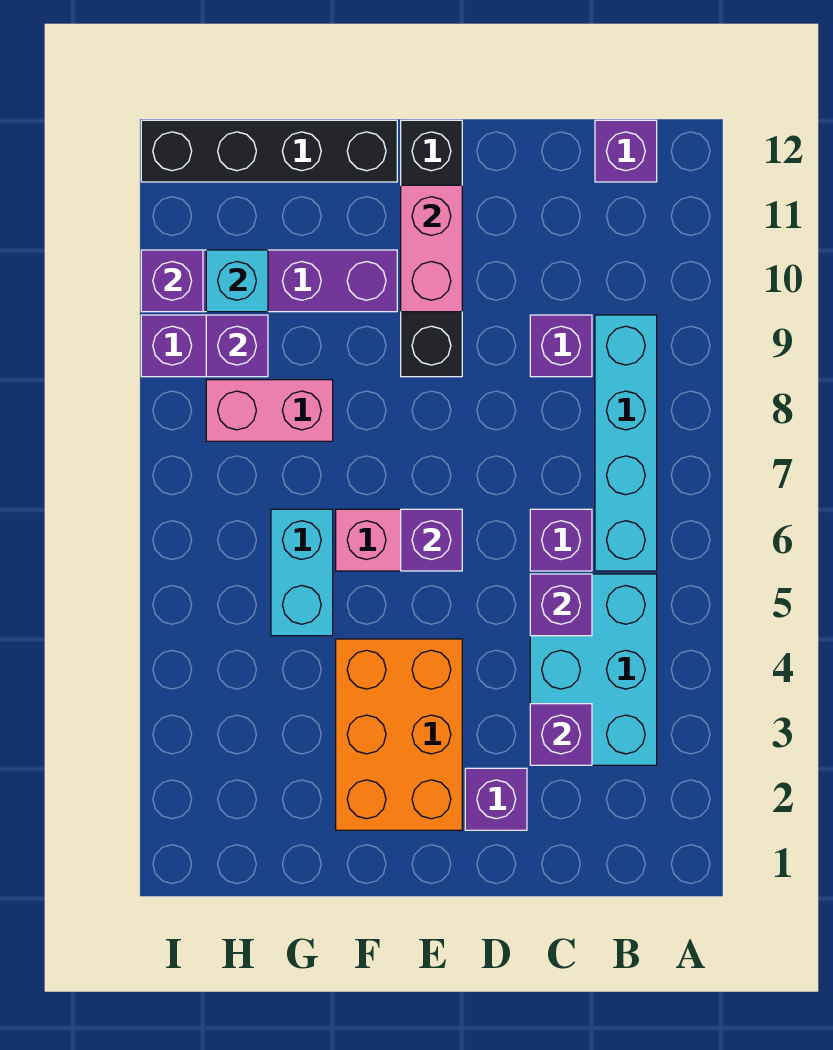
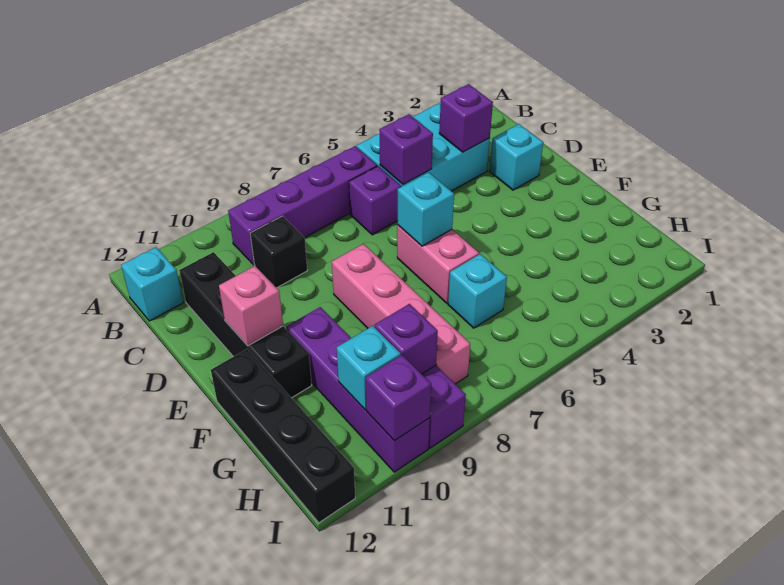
cyan 1x4 brick [595,315,657,571] -> purple 1x4 brick [228,146,377,265]
purple 1x1 brick [595,120,657,182] -> cyan 1x1 brick [121,247,183,321]
purple 1x1 brick [530,315,592,377] -> black 1x1 brick [250,216,307,288]
purple 1x1 brick [465,768,527,830] -> cyan 1x1 brick [490,124,543,190]
orange 2x3 brick [336,639,462,830] -> none
purple 1x1 brick [401,509,462,571] -> cyan 1x1 brick [398,172,454,246]
black 1x4 brick [401,120,462,377] -> black 1x4 brick turned to [179,252,312,398]
pink 1x2 brick [401,185,462,312] -> pink 1x1 brick [219,266,283,346]
cyan 1x2 brick [271,509,333,636] -> cyan 1x1 brick [448,254,507,328]
pink 1x2 brick [206,380,333,441] -> pink 1x4 brick [332,244,470,384]

